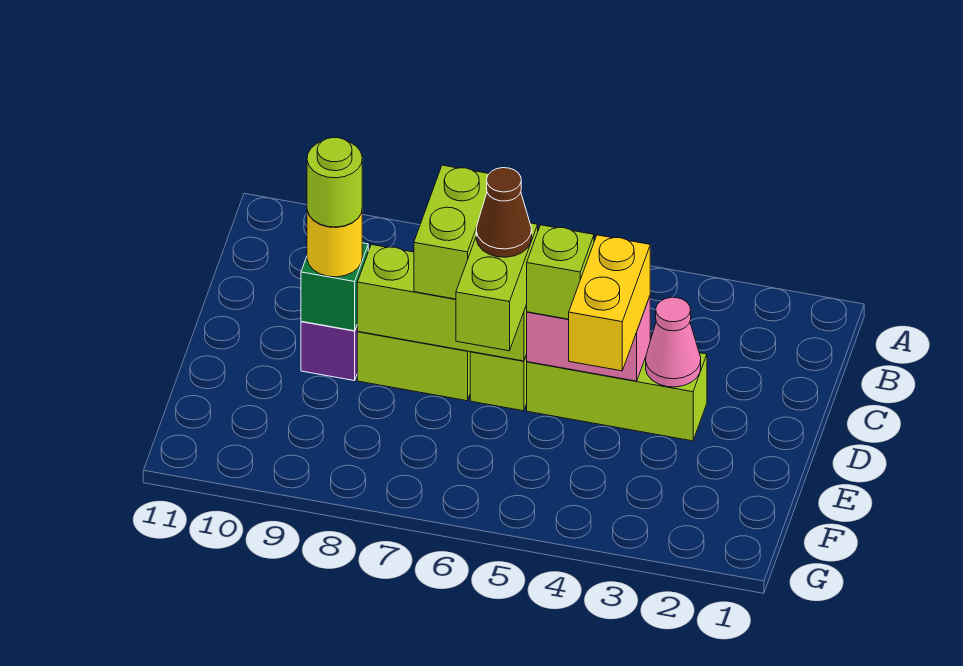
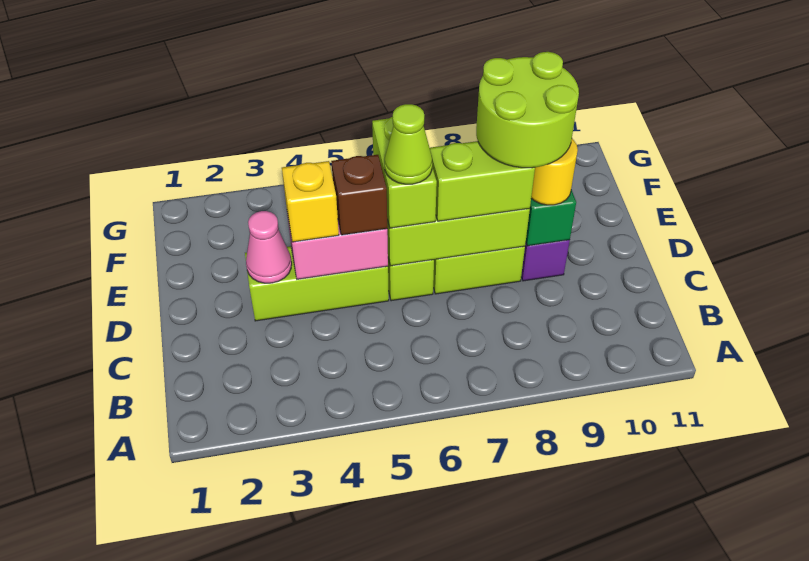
lime 1x2 brick [414,165,489,299] -> lime 1x2 brick turned to [430,141,535,221]
yellow 1x2 brick [568,235,650,371] -> yellow 1x1 brick [282,161,339,242]
lime 1x1 brick [527,225,594,319] -> brown 1x1 brick [331,155,387,235]
brown 1x1 cone [476,168,532,257] -> lime 1x1 cone [385,104,432,184]
lime 1x1 round brick [307,138,362,227] -> lime 2x2 round brick [476,52,579,168]

